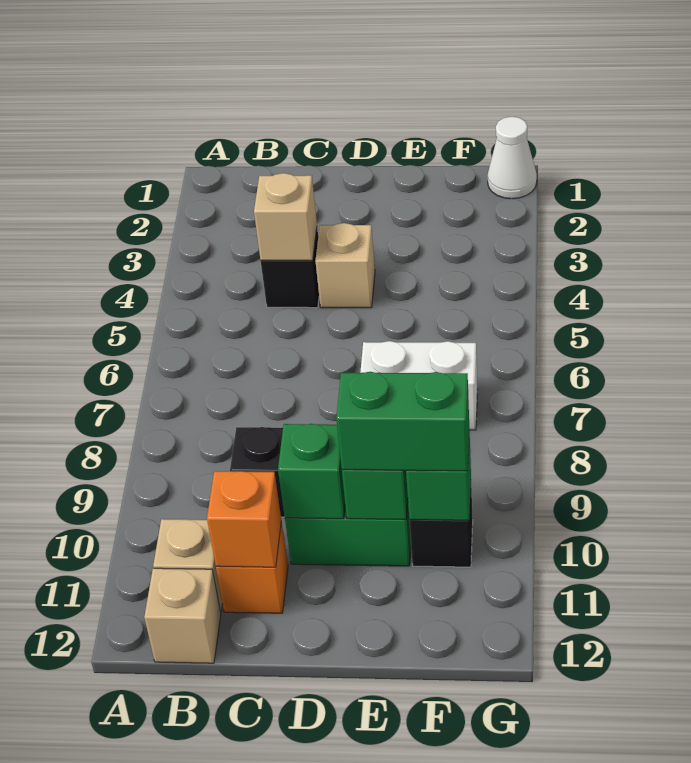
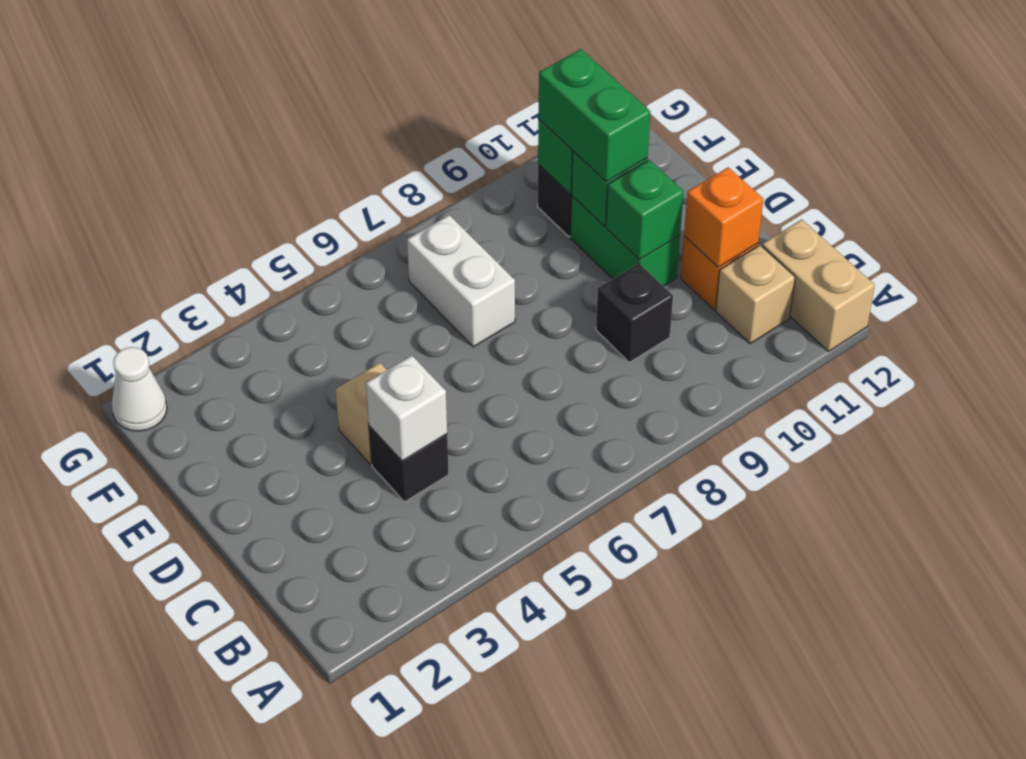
tan 1x1 brick [144,568,221,663] -> tan 1x2 brick [762,219,875,351]
tan 1x1 brick [254,173,317,260] -> white 1x1 brick [366,356,447,461]

